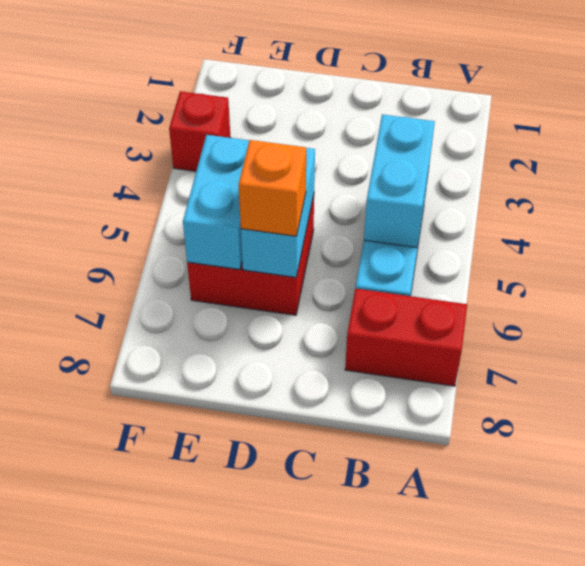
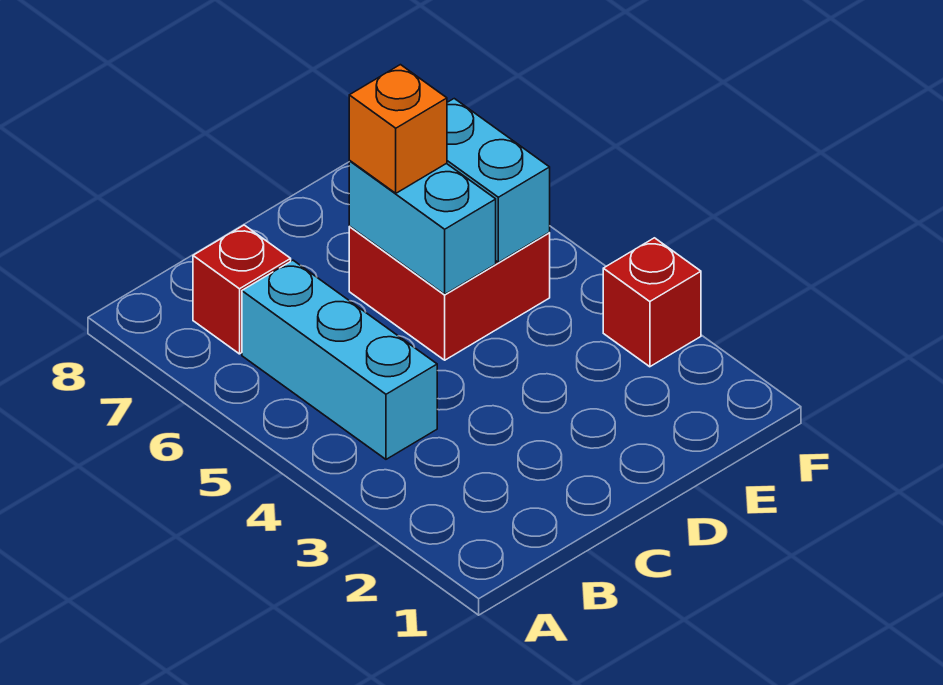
red 1x2 brick [345,289,467,386] -> red 1x1 brick [193,225,291,354]
cyan 1x2 brick [364,114,435,248] -> none

